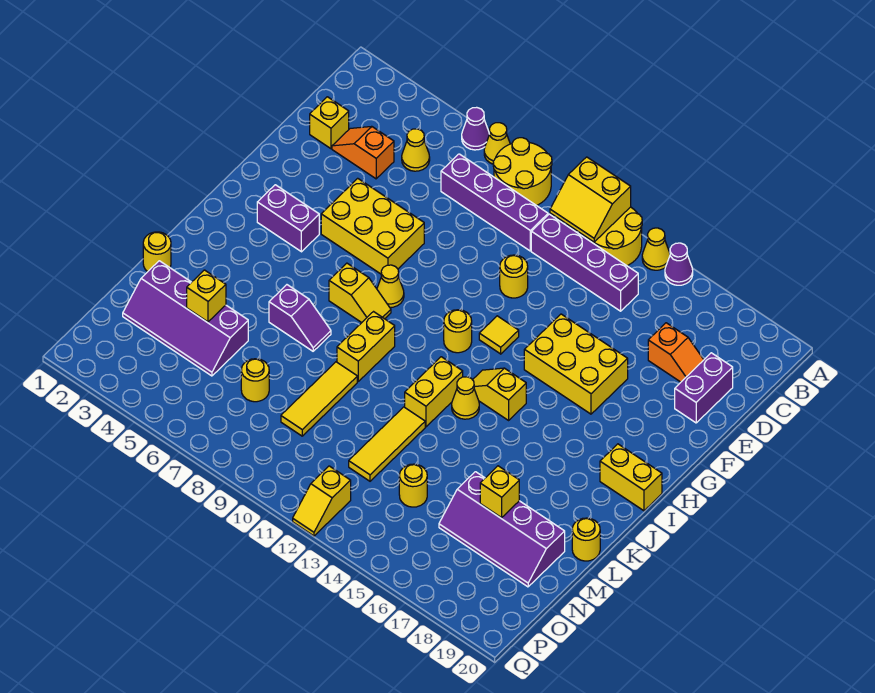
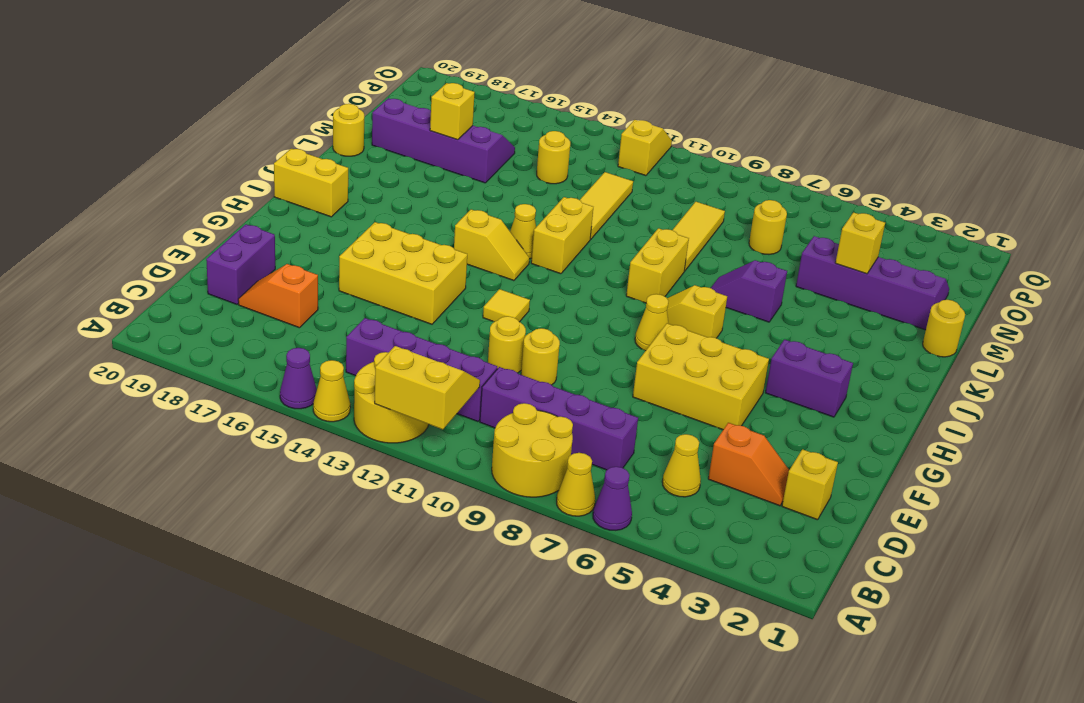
yellow 1x1 round brick [444,310,472,353] -> yellow 1x1 round brick moved to [521,328,560,385]

